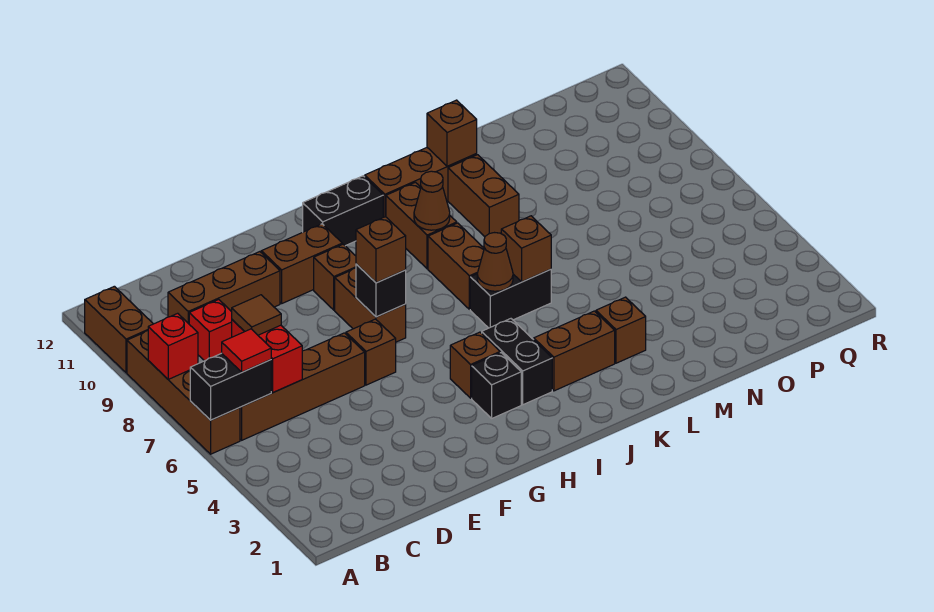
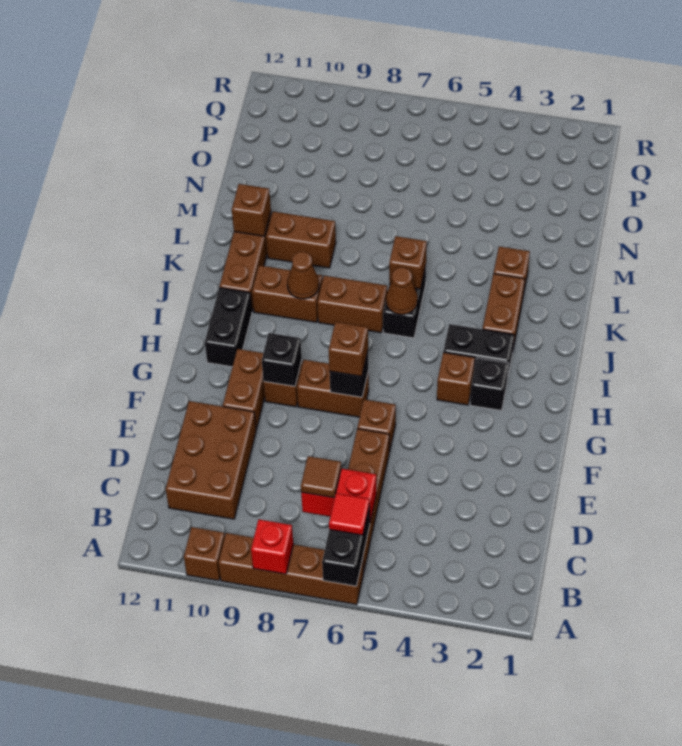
brown 1x2 brick [85,286,153,373] -> brown 1x1 brick [184,527,225,581]
red 1x1 brick [189,300,232,361] -> none
brown 1x3 brick [168,252,280,324] -> brown 2x3 brick [166,401,256,519]
none -> black 1x1 brick [262,333,302,386]

